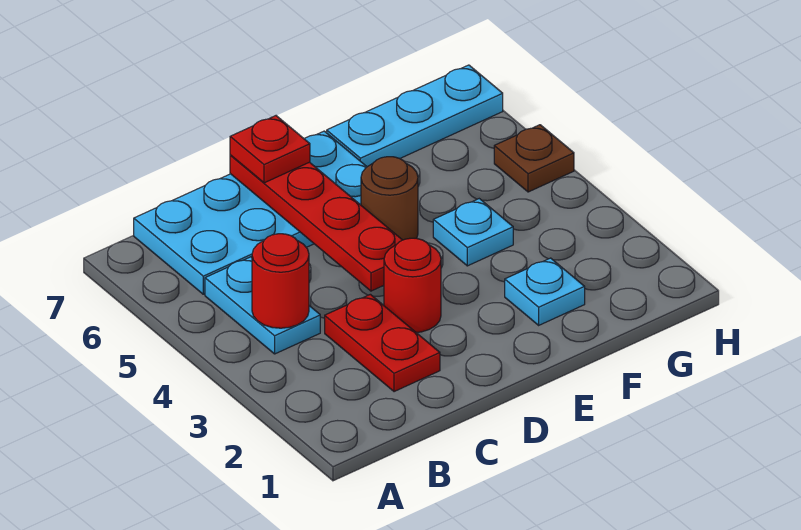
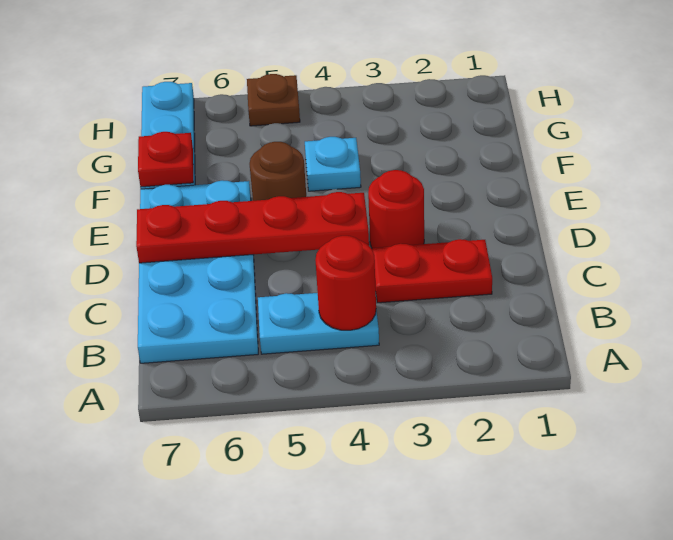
red 1x1 plate [230,116,310,183] -> red 1x1 plate moved to [138,132,193,187]
cyan 1x1 plate [505,258,585,325] -> none

